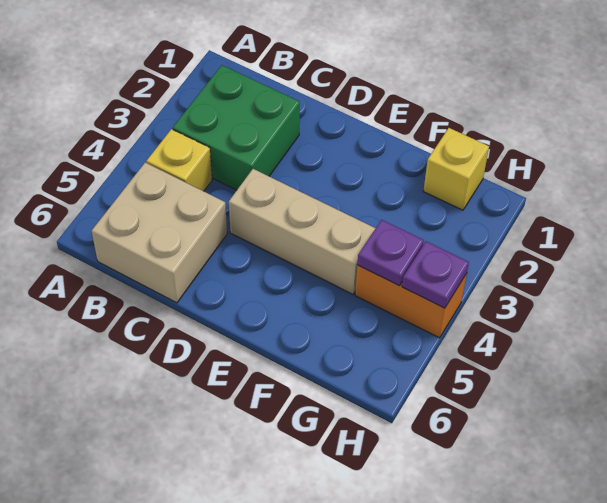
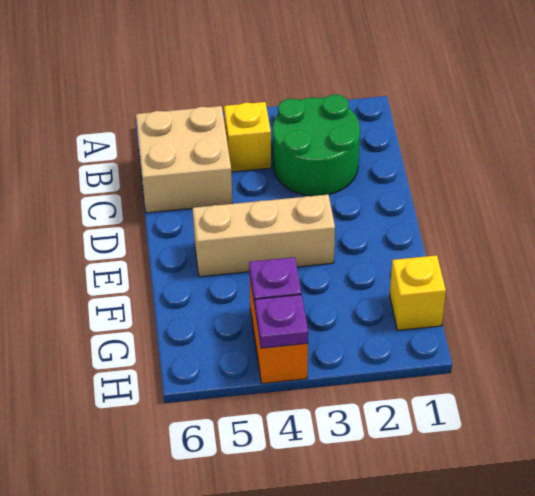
green 2x2 brick [173,65,300,190] -> green 2x2 round brick [273,94,360,196]
tan 1x3 brick [229,169,376,294] -> tan 1x3 brick turned to [192,195,335,277]

